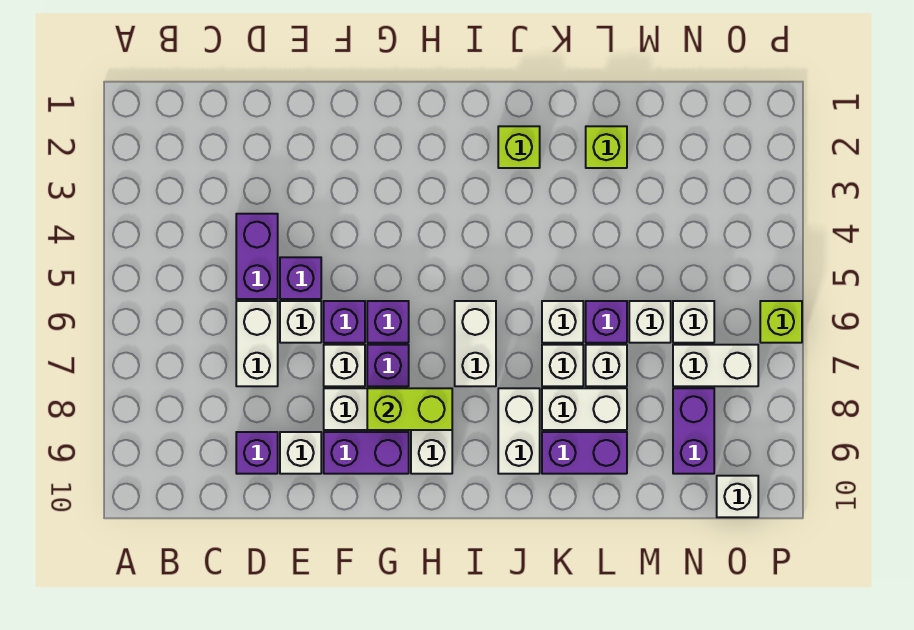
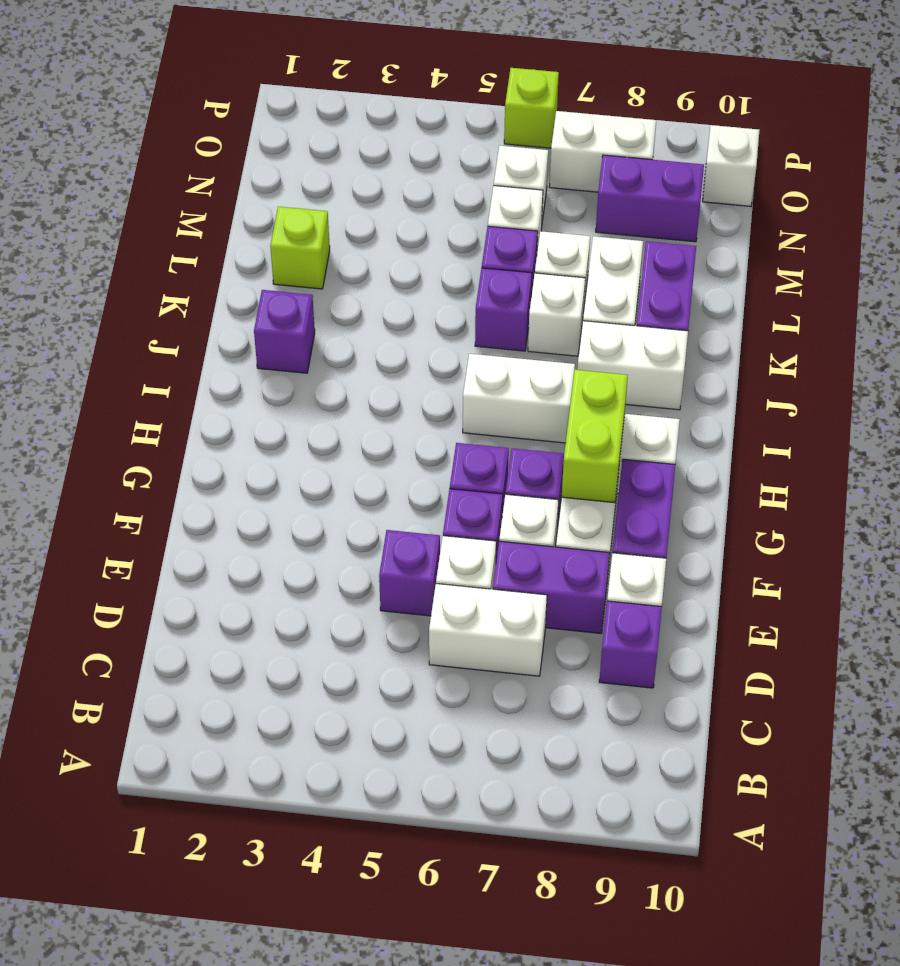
purple 1x2 brick [236,214,278,299] -> purple 1x2 brick moved to [493,541,610,634]
lime 1x1 brick [498,126,540,168] -> purple 1x1 brick [254,290,315,373]
white 1x1 brick [542,301,583,343] -> purple 1x1 brick [475,268,532,351]
white 1x2 brick [673,345,758,386] -> white 1x2 brick turned to [549,111,656,192]

